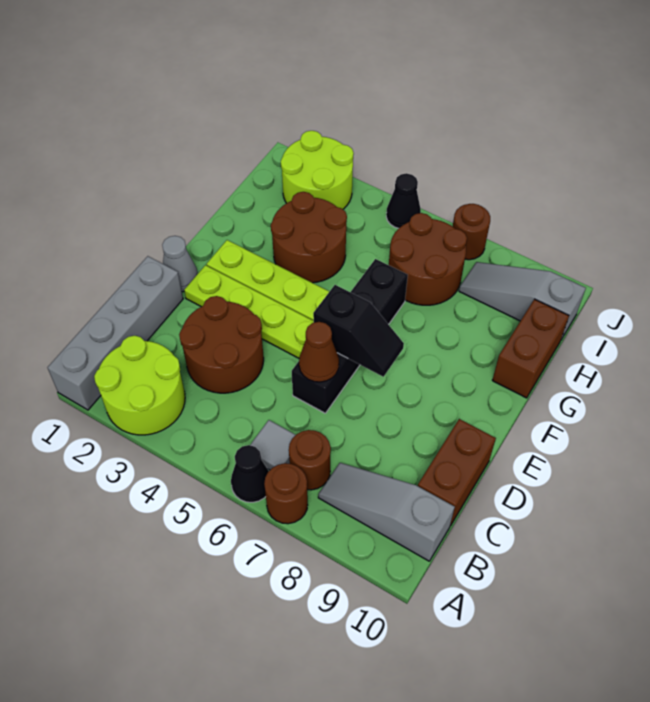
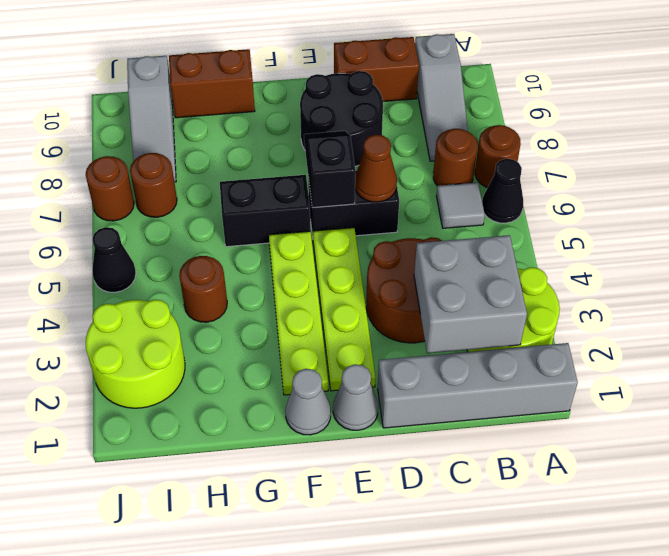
none -> grey 2x2 brick [414,235,527,353]
none -> black 2x2 round brick [300,71,383,166]
none -> grey 1x1 cone [285,369,331,435]
brown 2x2 round brick [271,192,347,283] -> brown 1x1 round brick [179,256,227,322]
brown 2x2 round brick [389,213,467,305] -> brown 1x1 round brick [130,153,177,217]

